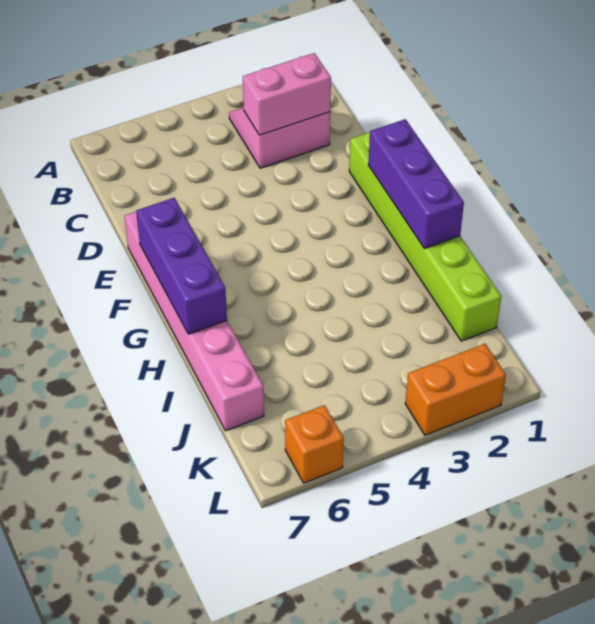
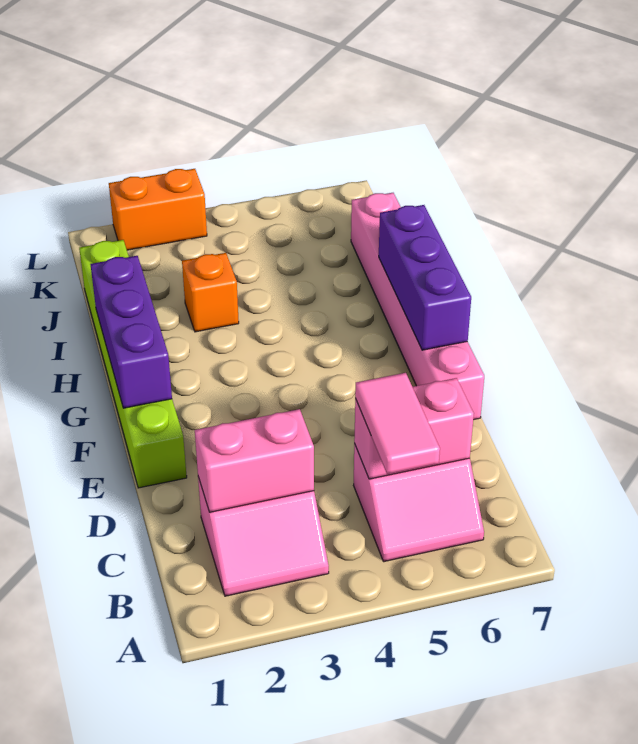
none -> pink 2x2 slope [354,444,484,562]
none -> pink 1x2 tile [355,373,440,474]
none -> pink 1x2 brick [354,378,474,479]
orange 1x1 brick [285,405,344,483] -> orange 1x1 brick moved to [182,253,239,332]

